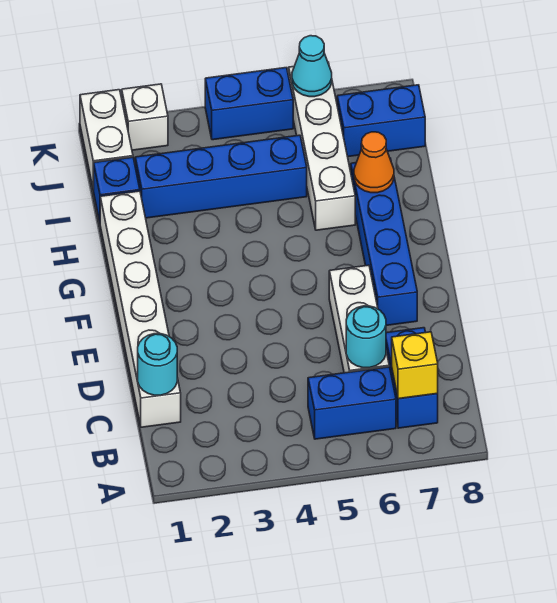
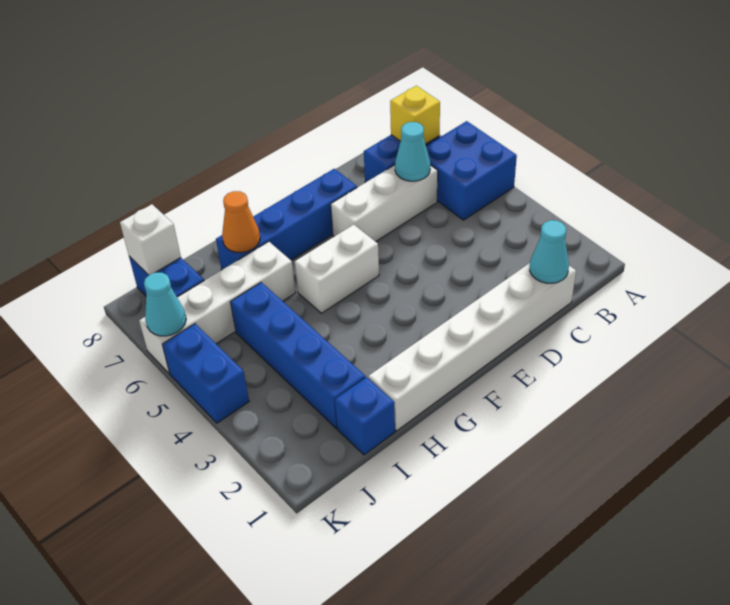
blue 1x2 brick [308,367,396,439] -> blue 2x2 brick [426,121,517,220]
cyan 1x1 round brick [138,334,177,395] -> cyan 1x1 cone [530,220,569,283]
cyan 1x1 round brick [346,306,386,368] -> cyan 1x1 cone [395,122,430,181]
white 1x2 brick [80,90,133,190] -> white 1x2 brick moved to [295,225,379,313]
white 1x1 brick [122,84,168,150] -> white 1x1 brick moved to [120,204,181,275]

